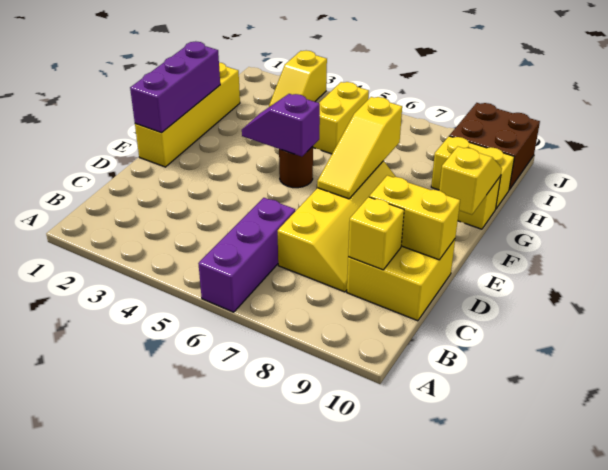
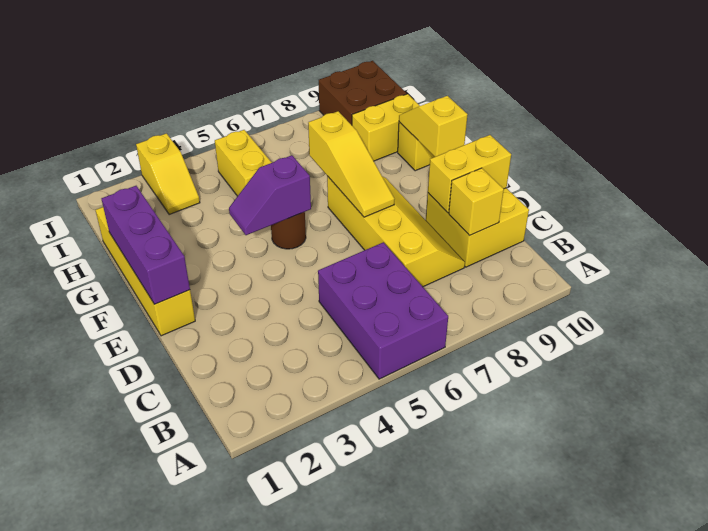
purple 1x3 brick [198,198,295,312] -> purple 2x3 brick [318,242,448,379]

